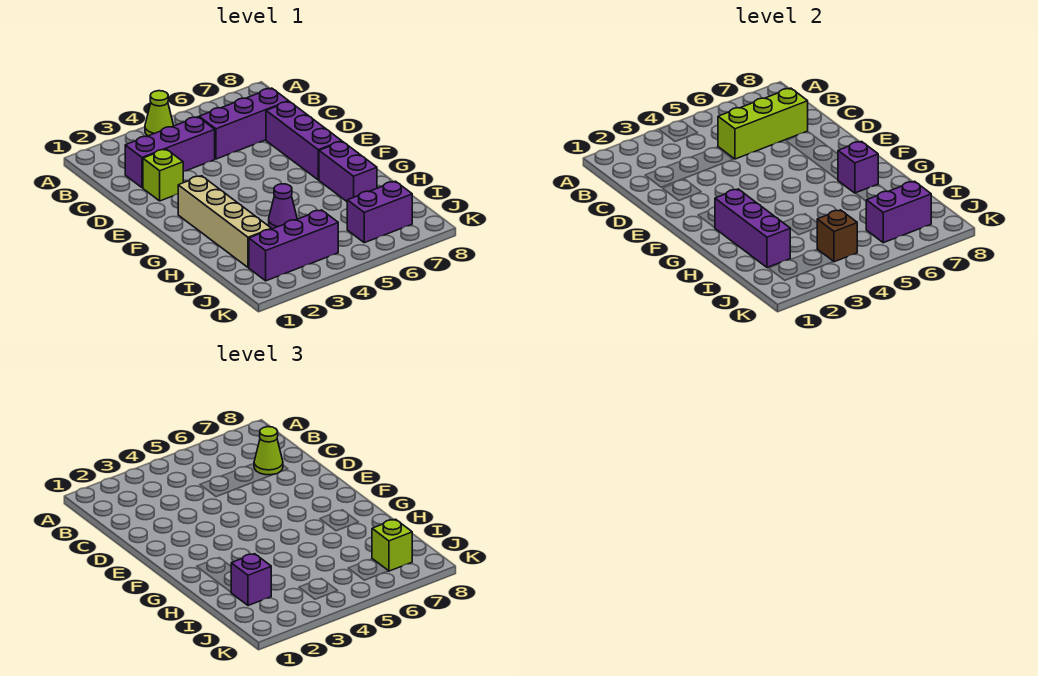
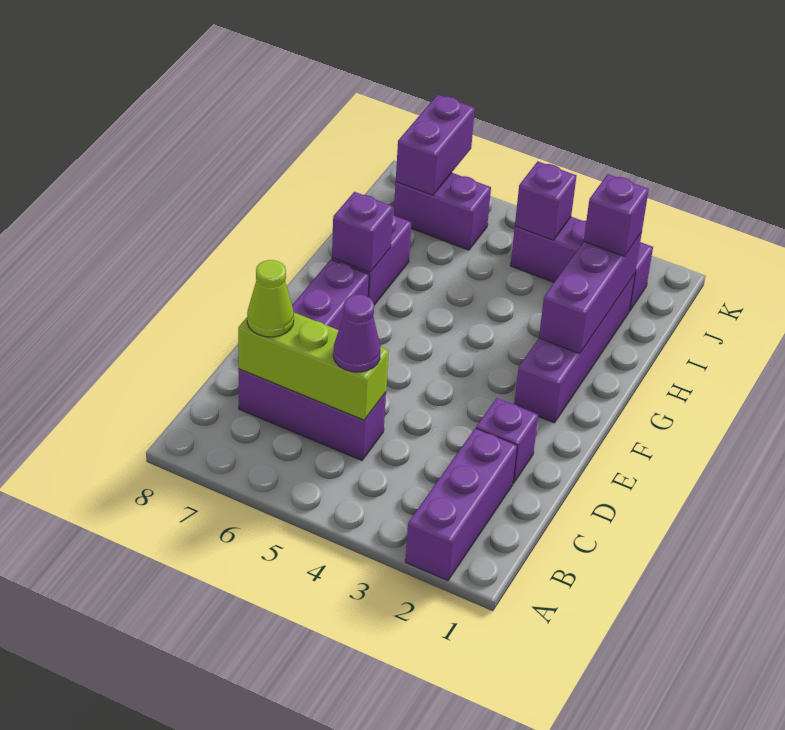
lime 1x1 cone [145,91,174,136] -> none
purple 1x3 brick [125,117,215,188] -> purple 1x3 brick turned to [405,428,517,581]
lime 1x1 brick [143,149,183,201] -> purple 1x1 brick [476,398,538,483]
tan 1x4 brick [178,176,271,268] -> purple 1x4 brick [514,274,635,423]
purple 1x1 cone [269,184,297,229] -> purple 1x1 cone moved to [333,294,380,372]
brown 1x1 brick [817,210,857,262] -> purple 1x1 brick [515,161,576,240]
purple 1x2 brick [866,181,931,243] -> purple 1x2 brick turned to [396,95,475,195]
lime 1x1 brick [372,519,412,571] -> none

